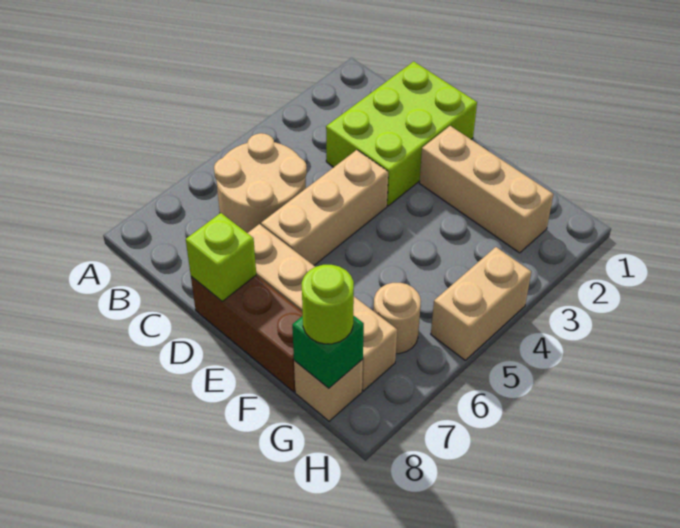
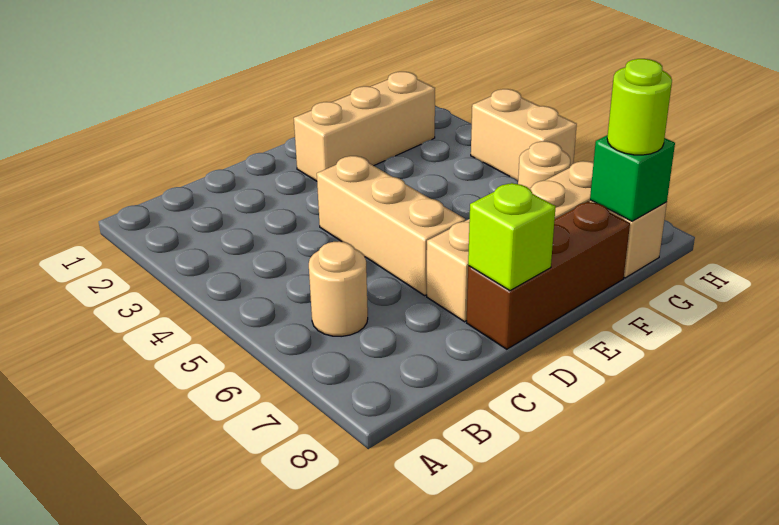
tan 2x2 round brick [214,133,307,233] -> tan 1x1 round brick [309,241,368,337]
lime 2x3 brick [326,62,477,206] -> none

